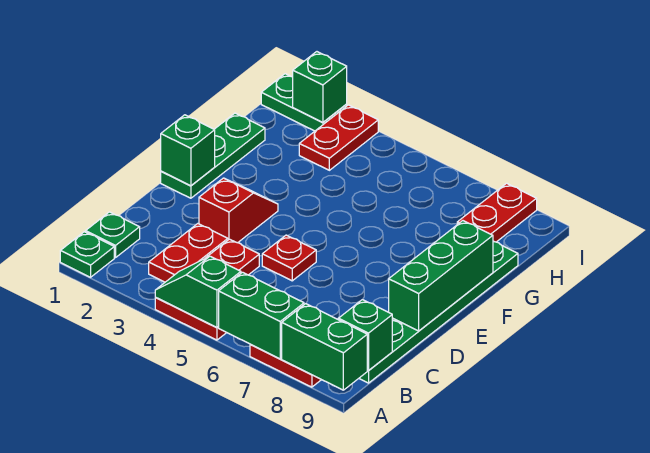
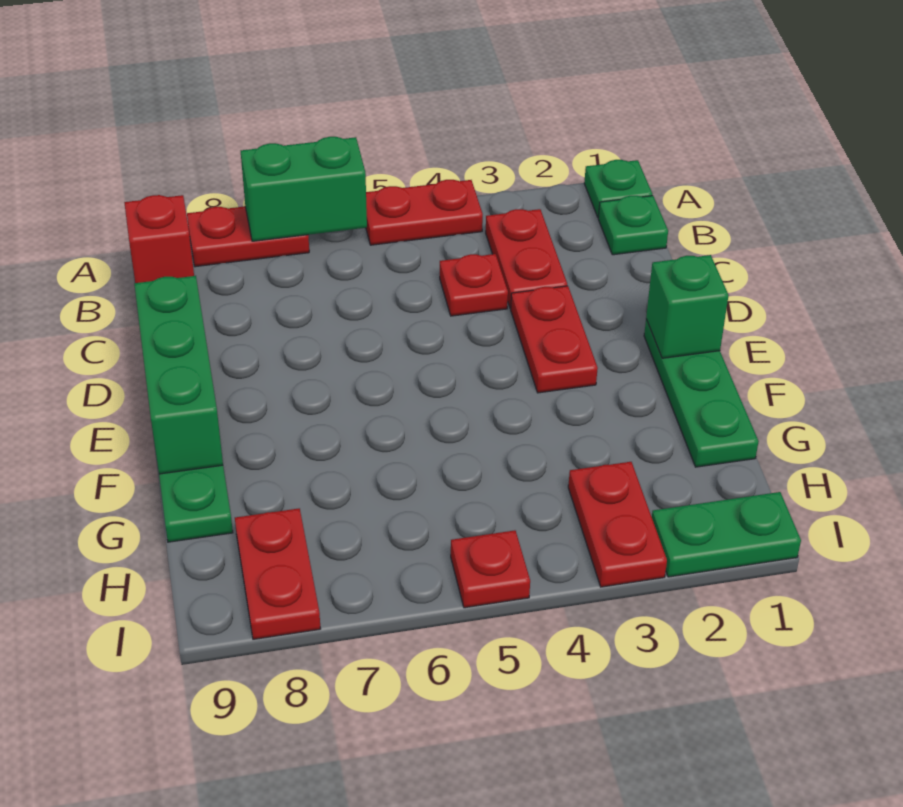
green 1x2 slope [155,256,241,328] -> none
green 1x2 brick [282,304,367,390] -> none
green 1x1 brick [338,300,392,371] -> red 1x1 brick [124,195,194,283]
red 1x2 slope [199,178,278,243] -> red 1x2 plate [511,286,598,393]
red 1x1 plate [262,235,316,281] -> red 1x1 plate moved to [451,530,530,608]
green 1x1 brick [293,52,347,123] -> none

